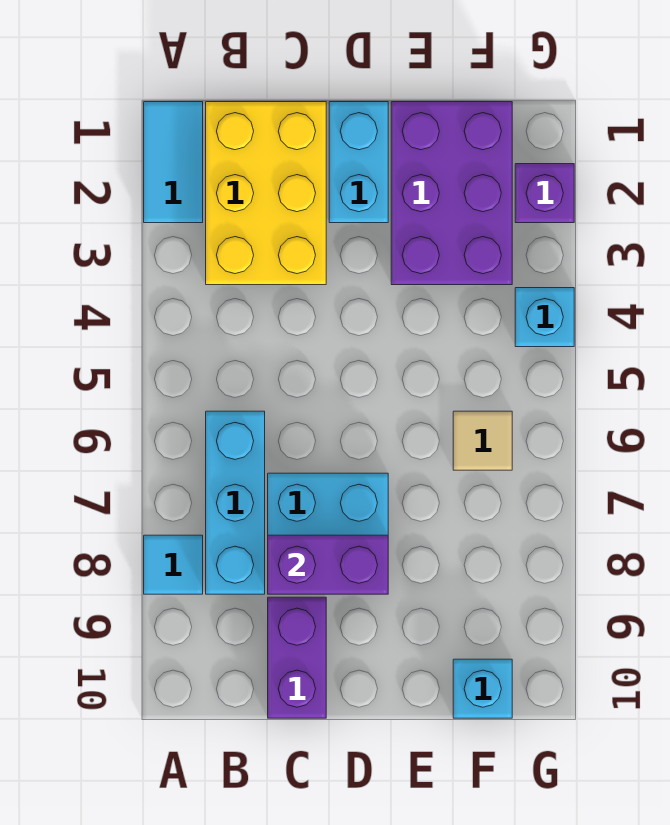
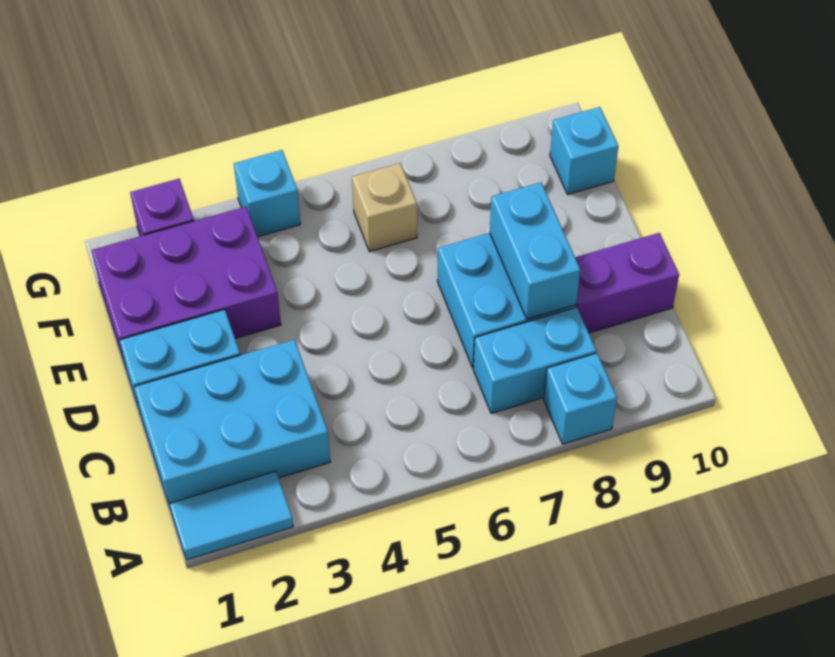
cyan 1x1 tile [144,535,203,594] -> cyan 1x1 brick [544,353,617,444]
yellow 2x3 brick [206,102,326,285] -> cyan 2x3 brick [134,340,330,507]
cyan 1x3 brick [206,411,265,594] -> cyan 1x2 brick [473,307,596,413]
purple 1x2 brick [268,535,388,594] -> cyan 1x2 brick [490,182,580,319]
tan 1x1 tile [453,411,512,470] -> tan 1x1 brick [352,163,417,252]

